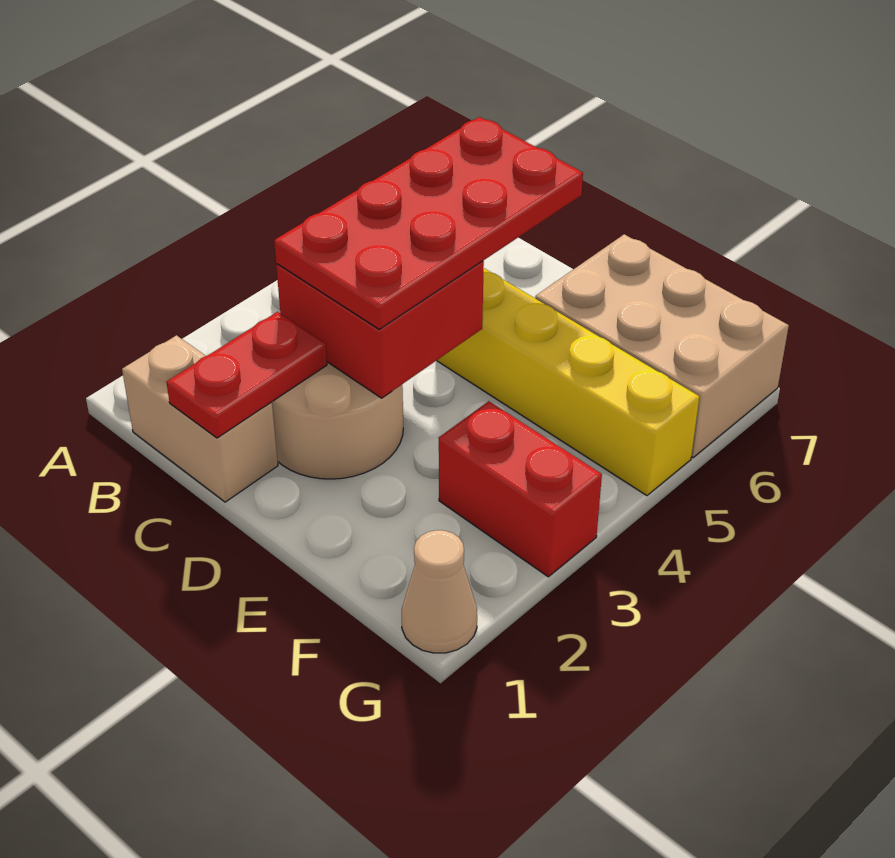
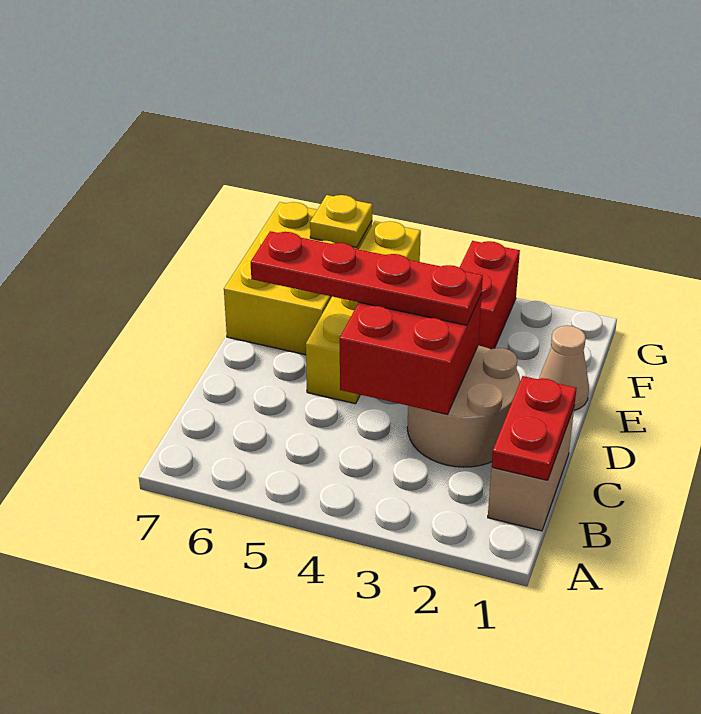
red 1x2 plate [166,312,327,438] -> red 1x2 plate turned to [492,376,577,480]
red 2x4 plate [274,117,583,329] -> red 1x4 plate [251,231,483,325]
tan 2x3 brick [535,234,789,458] -> yellow 2x3 brick [224,202,372,355]
tan 1x1 cone [402,530,477,653] -> tan 1x1 cone moved to [539,326,589,410]
none -> yellow 1x1 plate [310,195,372,247]

